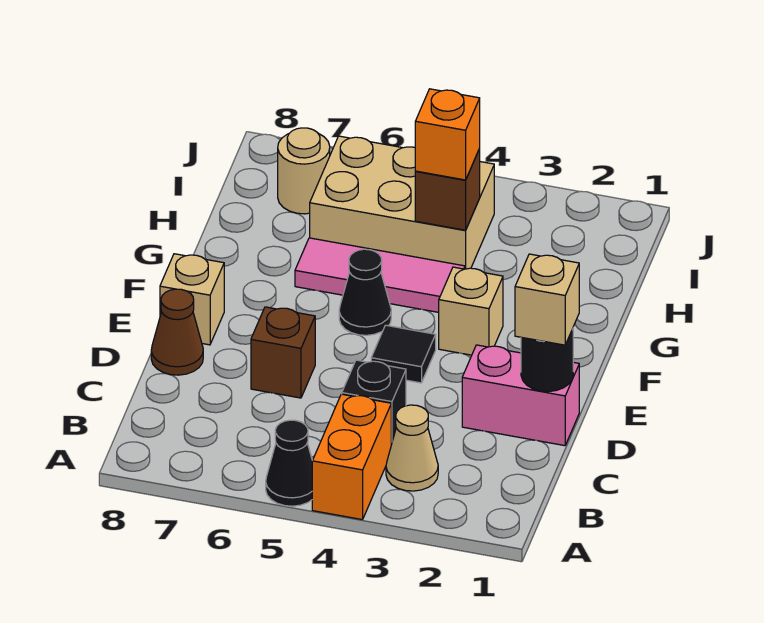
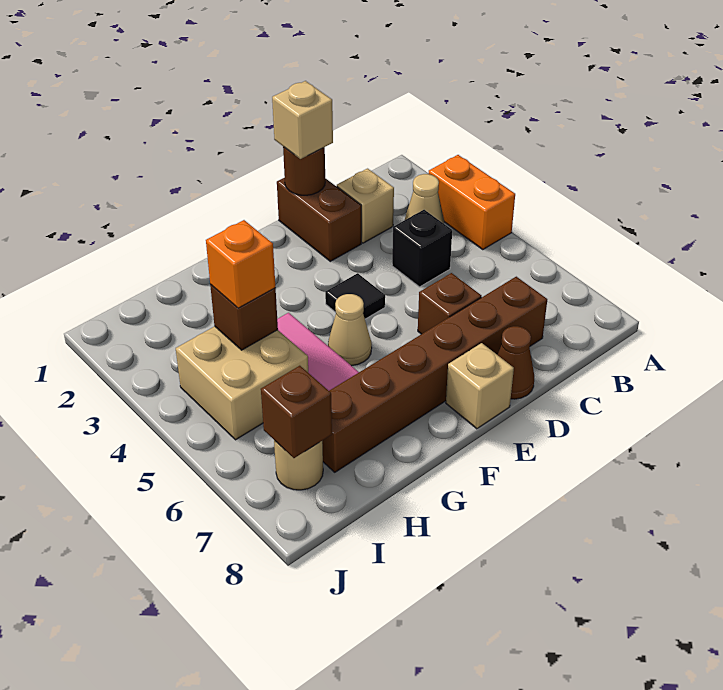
orange 1x2 brick [312,394,391,520] -> orange 1x2 brick turned to [429,155,515,249]
black 1x1 cone [266,420,312,506] -> none
none -> brown 1x6 brick [322,277,547,472]
pink 1x2 brick [462,345,579,446] -> brown 1x2 brick [277,178,361,261]
black 1x1 round brick [521,329,573,392] -> brown 1x1 round brick [283,147,325,195]
tan 1x1 brick [439,267,503,355] -> tan 1x1 brick moved to [337,169,394,243]
black 1x1 cone [339,249,391,335] -> tan 1x1 cone [328,294,372,366]
tan 2x3 brick [310,136,494,269] -> tan 2x2 brick [176,326,308,440]
none -> brown 1x1 brick [261,366,332,458]

